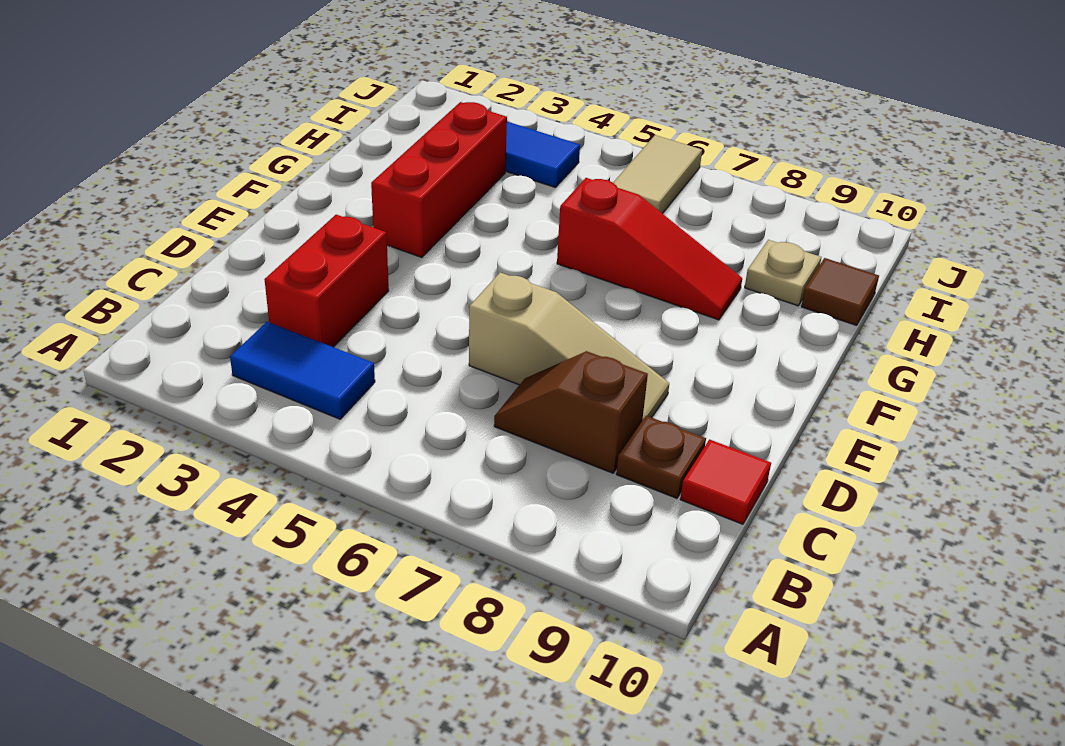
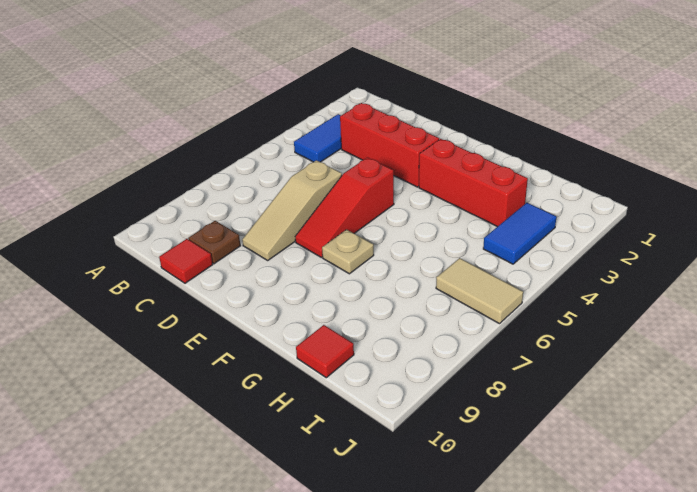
red 1x2 brick [264,215,389,347] -> red 1x3 brick [340,103,439,187]
brown 1x2 slope [494,351,648,473] -> none
red 1x3 slope [557,178,742,320] -> red 1x3 slope moved to [295,157,394,257]
tan 1x1 plate [745,240,821,306] -> tan 1x1 plate moved to [322,230,374,274]
brown 1x1 tile [801,258,879,325] -> red 1x1 tile [296,325,354,378]

